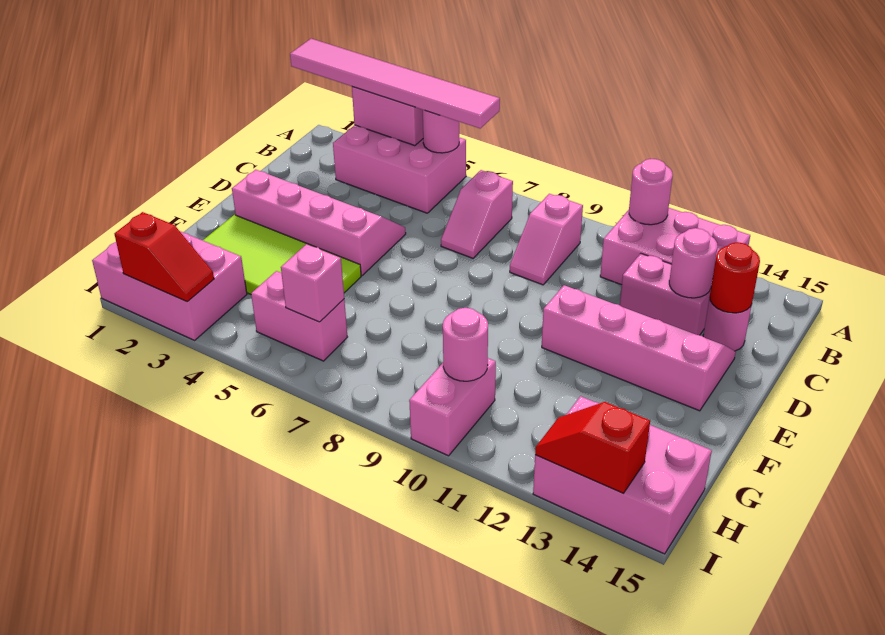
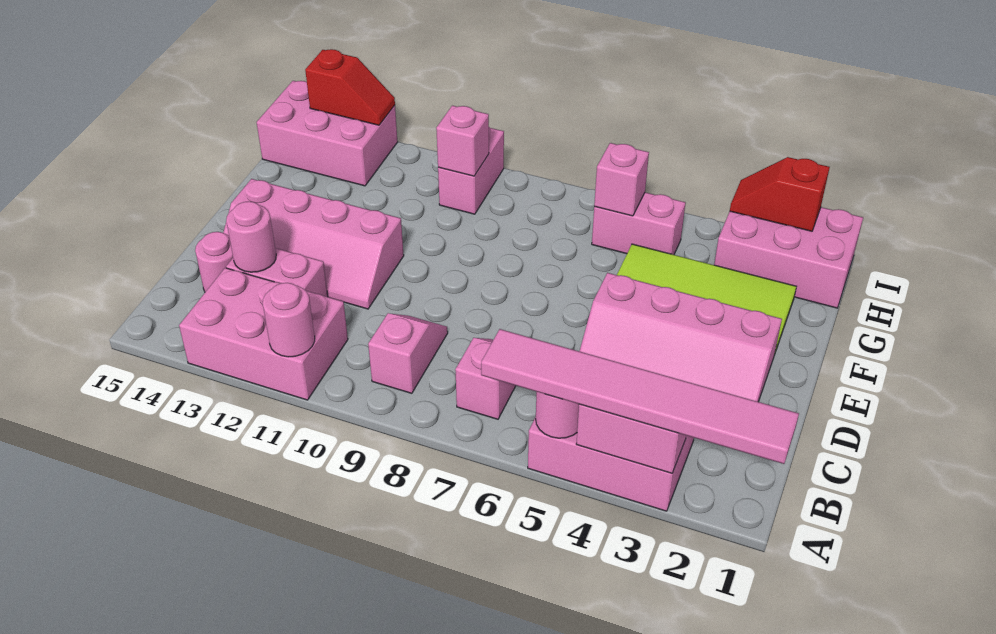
red 1x1 round brick [710,242,760,313] -> none
pink 1x1 round brick [443,308,488,381] -> pink 1x1 brick [436,106,489,176]

